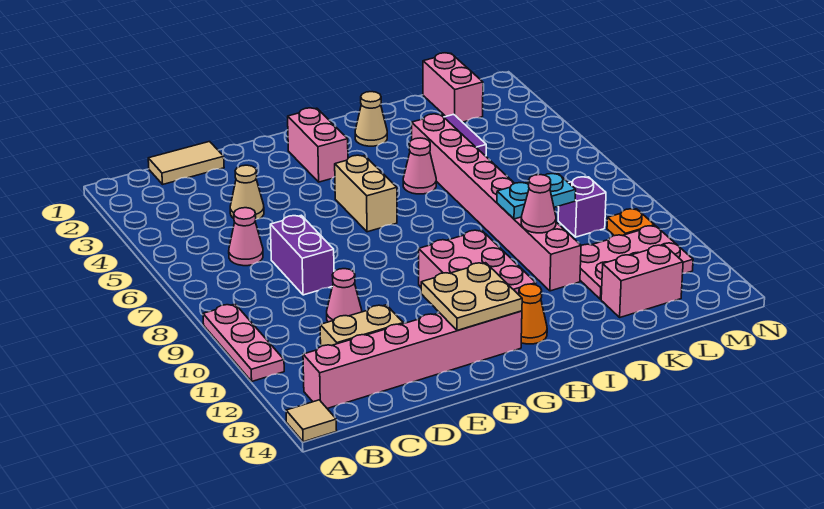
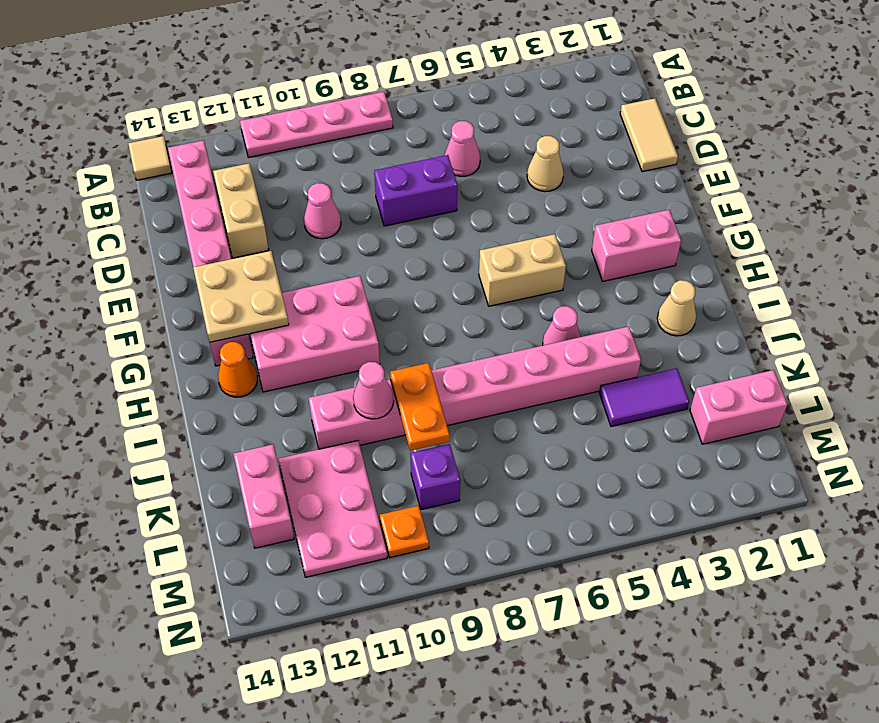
pink 1x3 plate [203,304,284,381] -> pink 1x4 plate [240,92,393,157]
cyan 1x2 plate [497,174,576,219] -> orange 1x2 plate [390,363,450,451]

